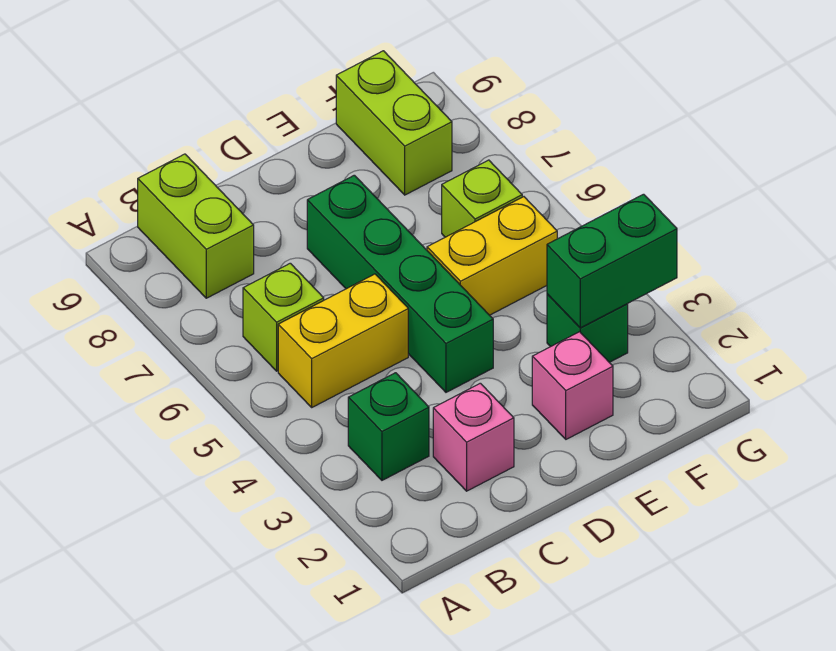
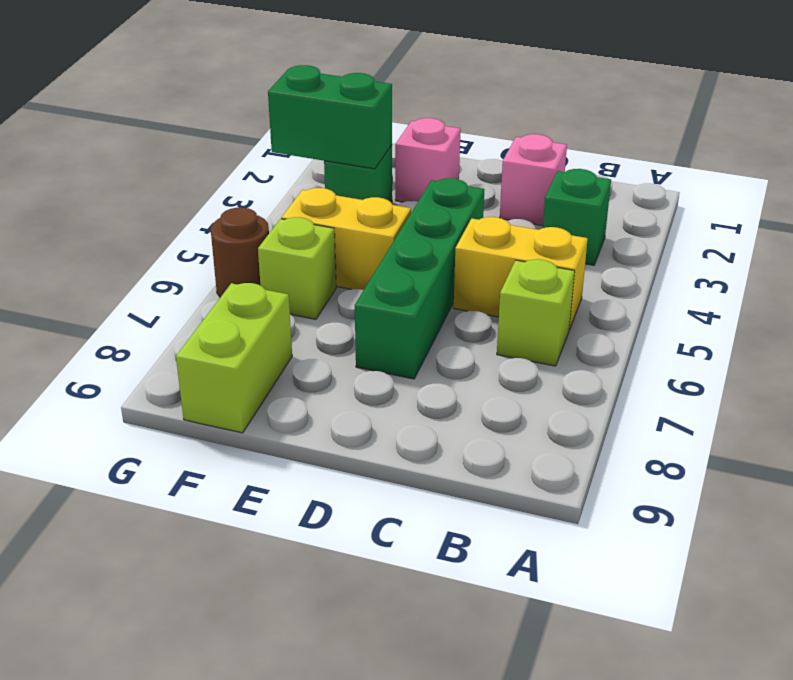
lime 1x2 brick [138,154,254,298] -> none
none -> brown 1x1 round brick [211,207,269,297]

